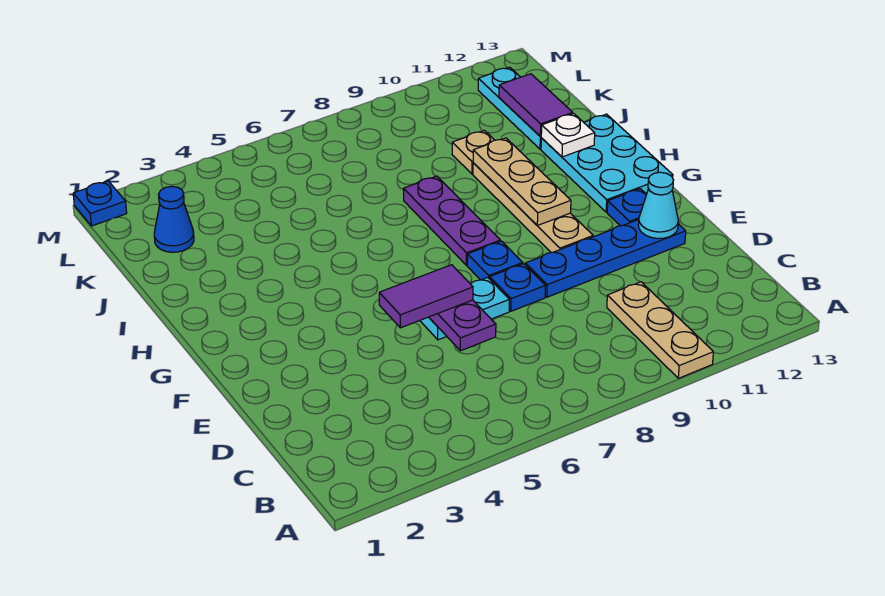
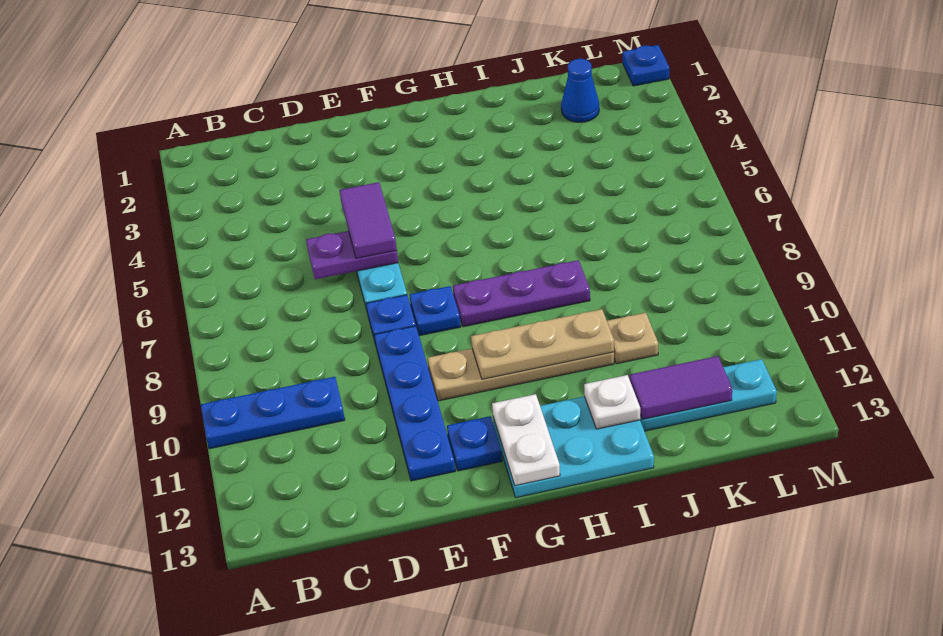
tan 1x3 plate [607,282,713,378] -> blue 1x3 plate [201,377,345,449]
cyan 1x1 cone [638,172,678,239] -> none
none -> white 1x2 plate [492,394,560,486]

